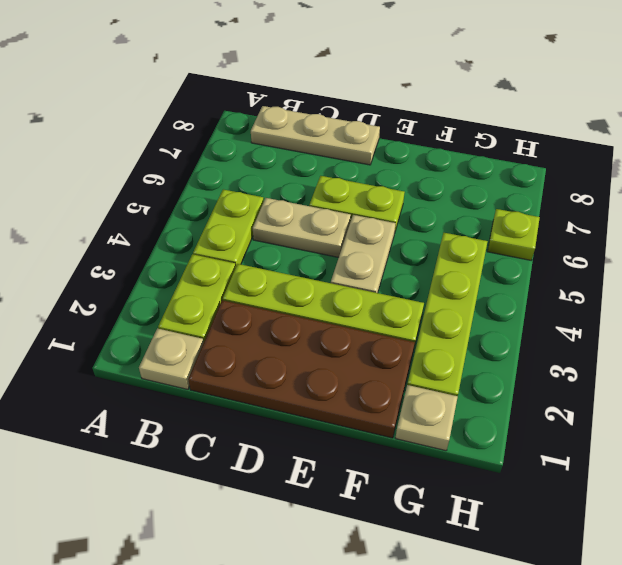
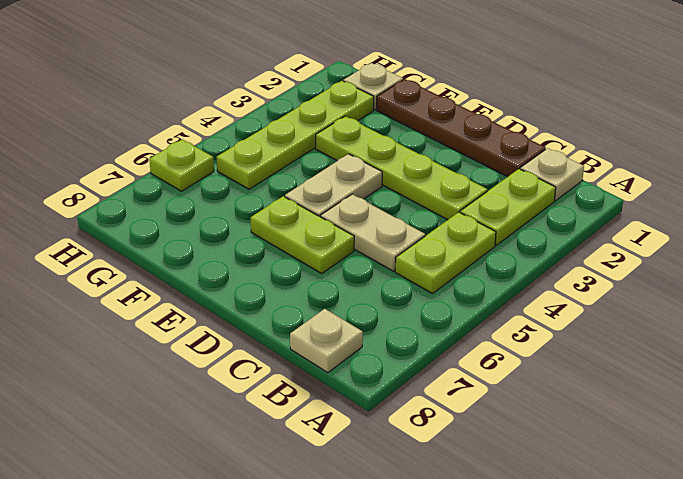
tan 1x3 plate [251,106,380,165] -> tan 1x1 plate [290,309,363,373]
brown 2x4 plate [188,300,415,438] -> brown 1x4 plate [377,79,546,177]

